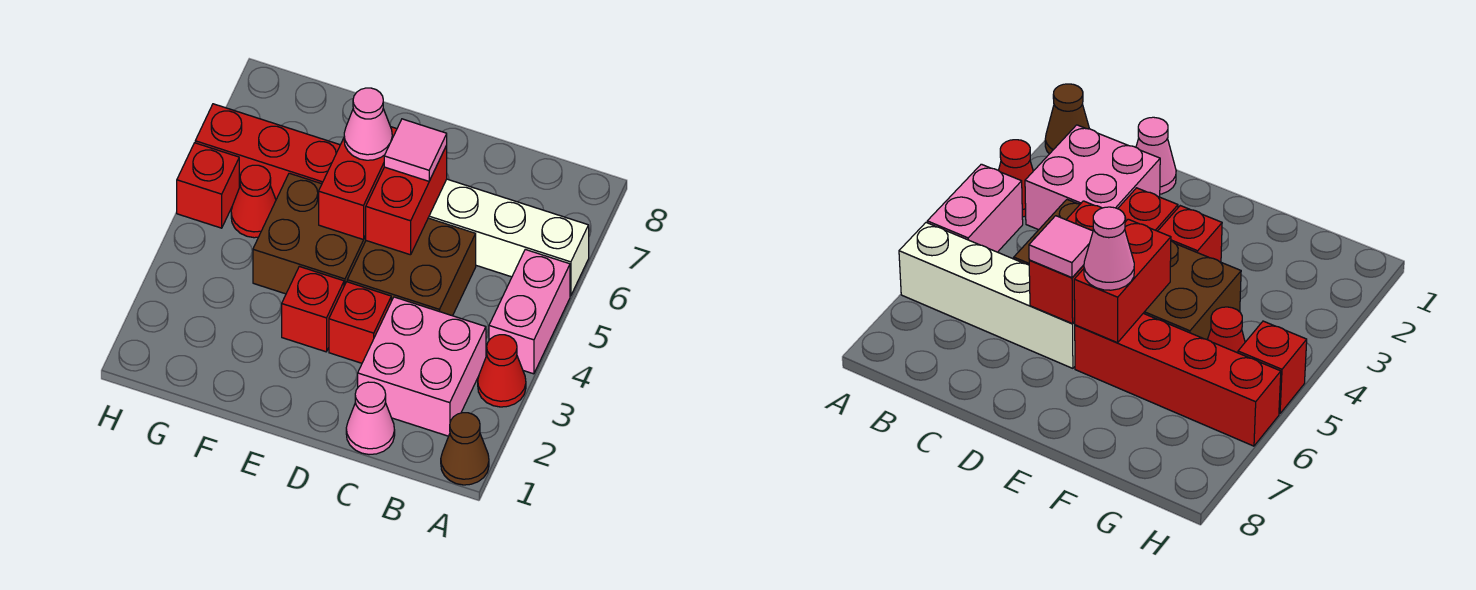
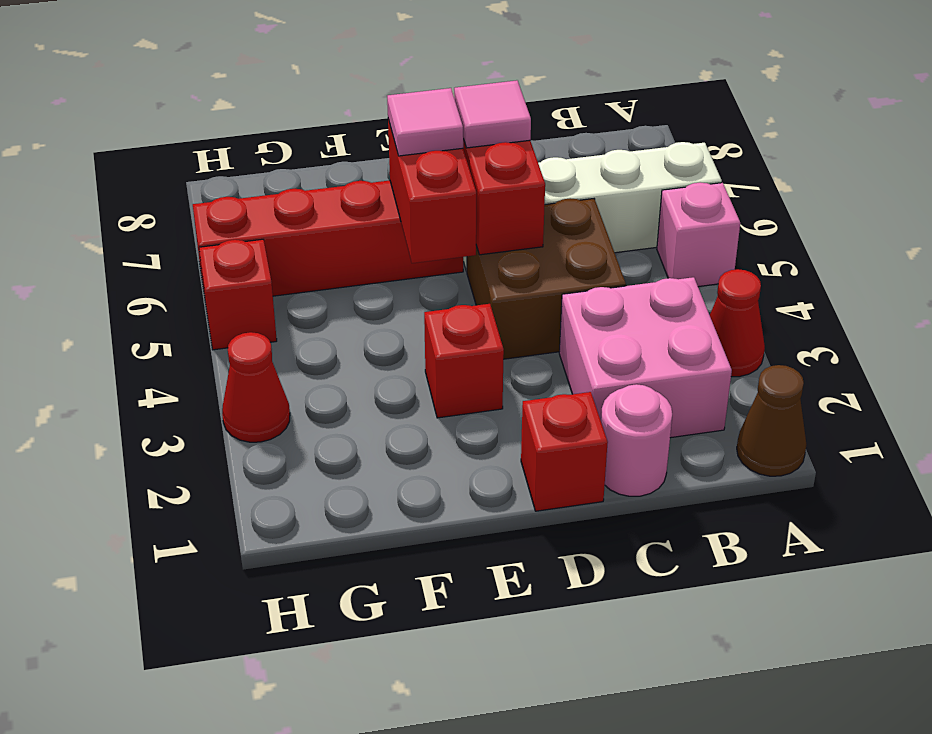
pink 1x2 brick [489,249,570,374] -> pink 1x1 brick [657,182,740,287]
pink 1x1 cone [346,382,395,455] -> pink 1x1 round brick [601,384,672,496]
red 1x1 brick [329,282,391,363] -> red 1x1 brick moved to [521,392,608,511]
brown 2x2 brick [253,173,366,294] -> none
pink 1x1 cone [344,88,392,160] -> pink 1x1 tile [387,88,463,156]
red 1x1 cone [231,165,276,238] -> red 1x1 cone moved to [222,332,290,442]

